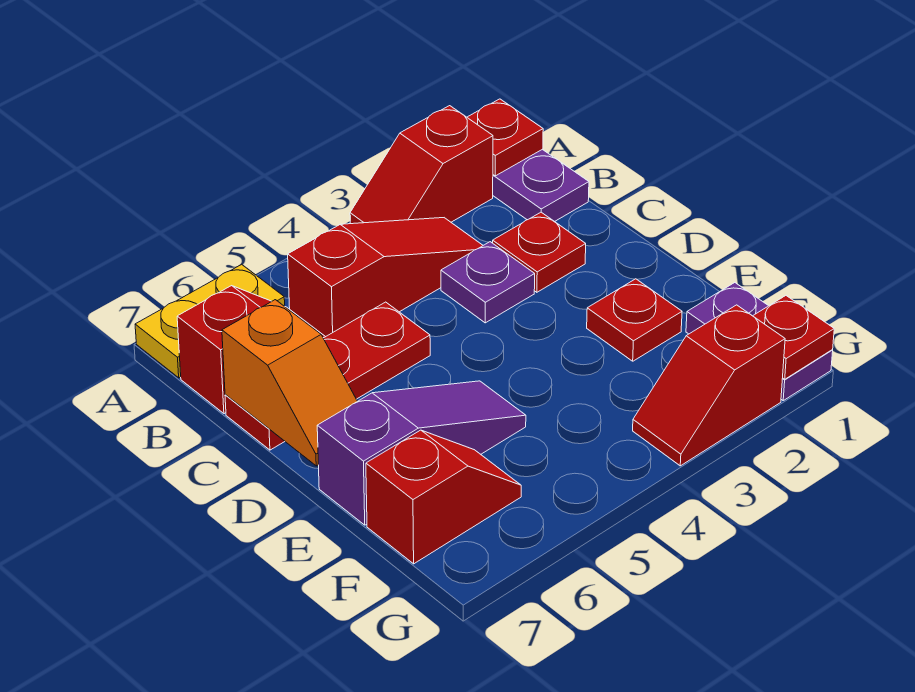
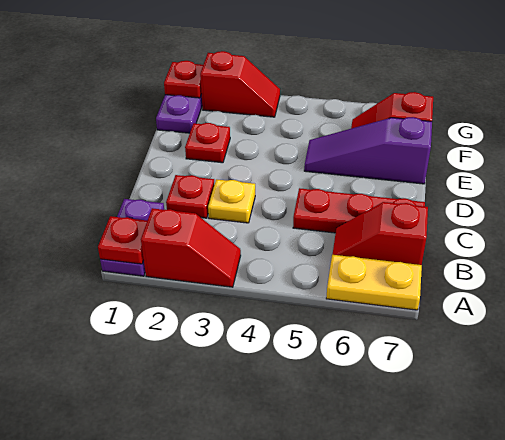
red 1x3 slope [288,218,483,337] -> none
purple 1x1 plate [441,242,535,323] -> yellow 1x1 plate [208,179,255,223]
orange 1x2 slope [222,300,357,466] -> none

